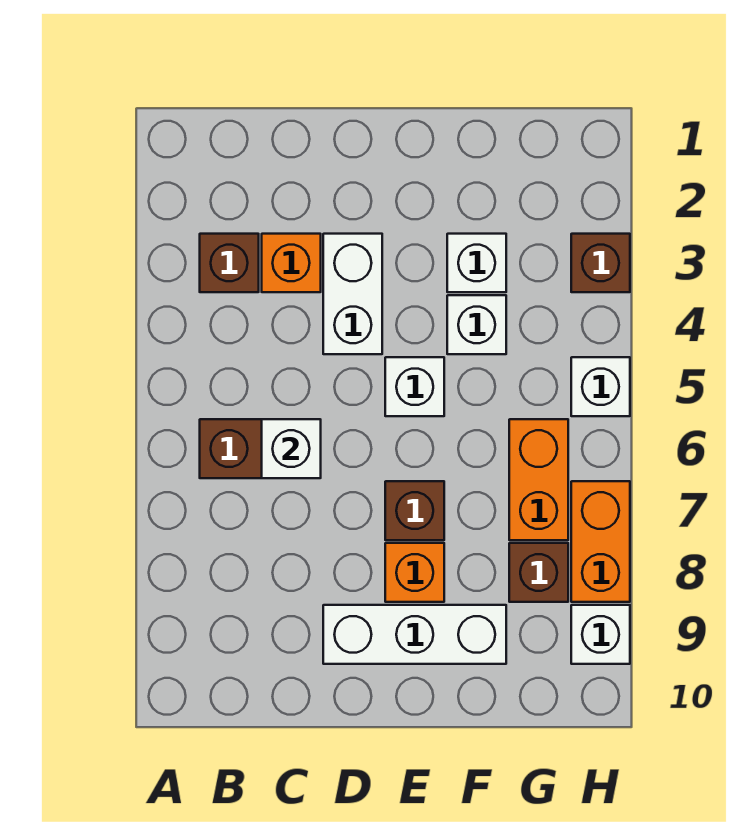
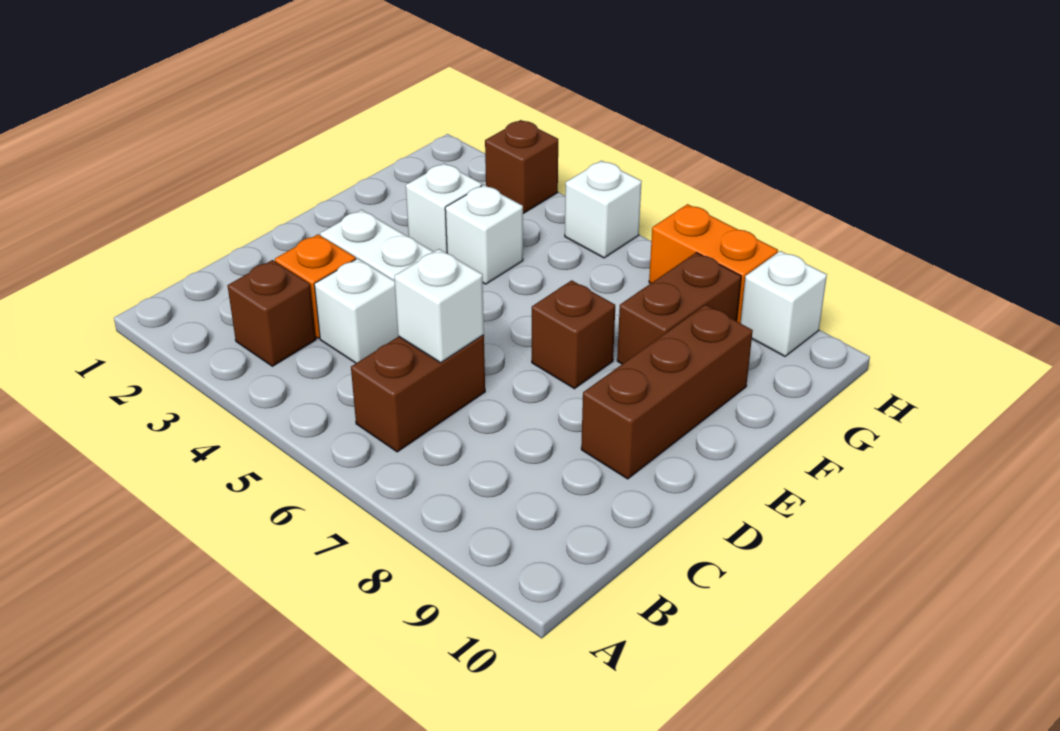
white 1x3 brick [323,605,506,664] -> brown 1x3 brick [581,305,753,479]
white 1x1 brick [385,357,444,416] -> white 1x1 brick moved to [314,258,399,363]
orange 1x1 brick [385,543,444,602] -> none
orange 1x2 brick [509,419,568,540] -> none
brown 1x1 brick [509,543,568,602] -> brown 1x2 brick [617,253,741,364]

